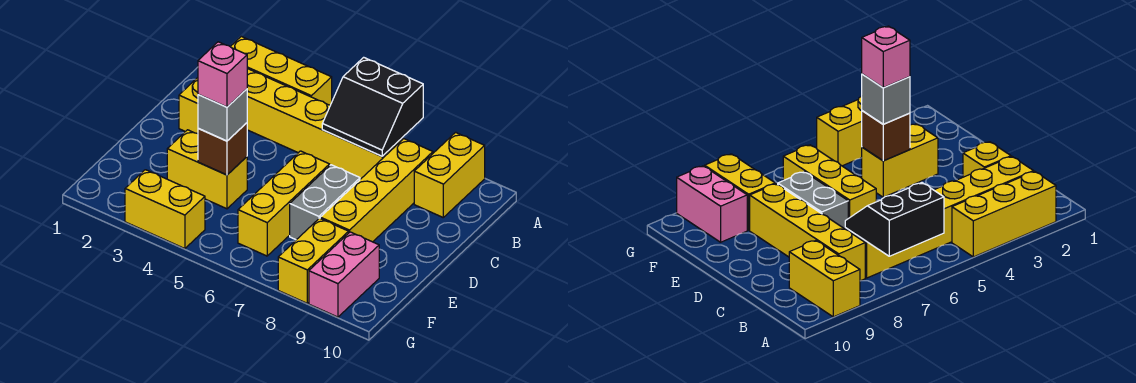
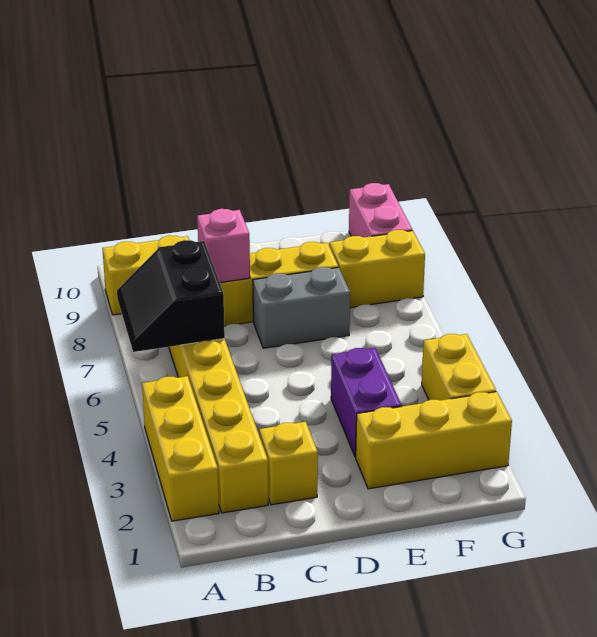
black 2x2 slope [322,57,423,156] -> black 2x2 slope turned to [117,240,225,352]
yellow 1x3 brick [238,151,330,256] -> yellow 1x3 brick moved to [356,392,512,489]
yellow 1x2 brick [167,130,247,209] -> purple 1x2 brick [331,348,402,457]
brown 1x1 brick [198,123,247,175] -> none
grey 1x1 brick [198,89,247,141] -> none
pink 1x1 brick [198,42,247,107] -> pink 1x1 brick moved to [197,209,250,283]
pink 1x2 brick [309,232,379,317] -> pink 1x2 brick turned to [349,183,412,237]

